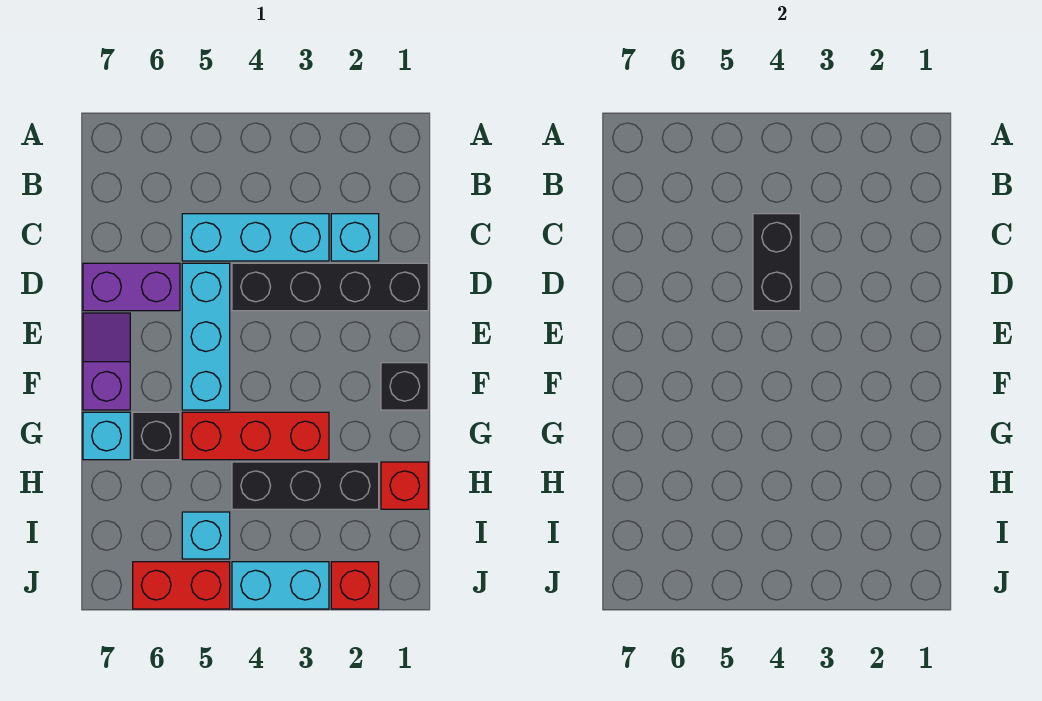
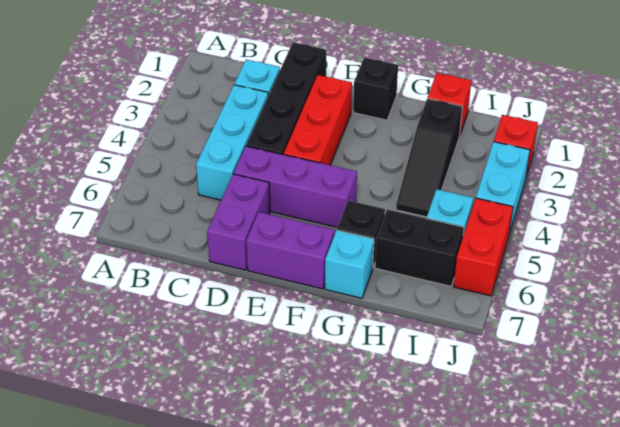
black 1x2 brick [753,214,800,311] -> black 1x2 brick moved to [375,210,464,286]
cyan 1x3 brick [182,263,230,410] -> purple 1x3 brick [234,146,357,227]
purple 1x2 slope [83,313,130,410] -> purple 1x2 brick [246,212,335,289]
red 1x3 brick [182,412,329,460] -> red 1x3 brick moved to [284,75,352,165]
black 1x3 brick [232,462,379,509] -> black 1x3 slope [396,99,463,217]

